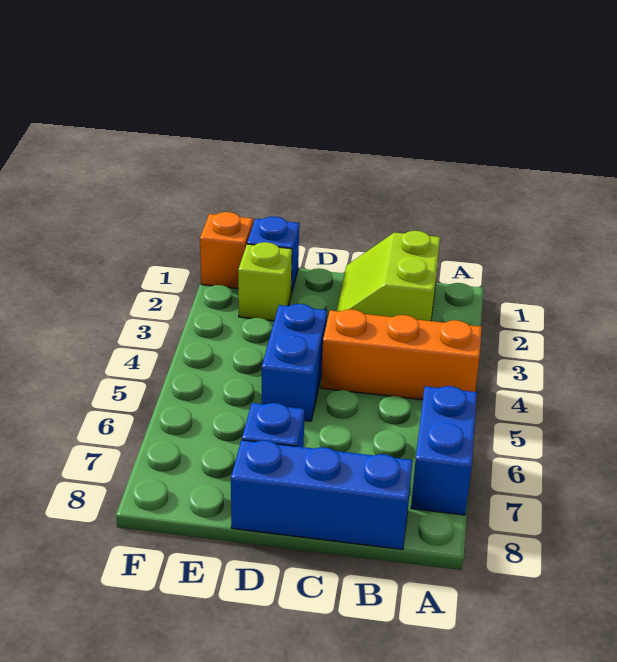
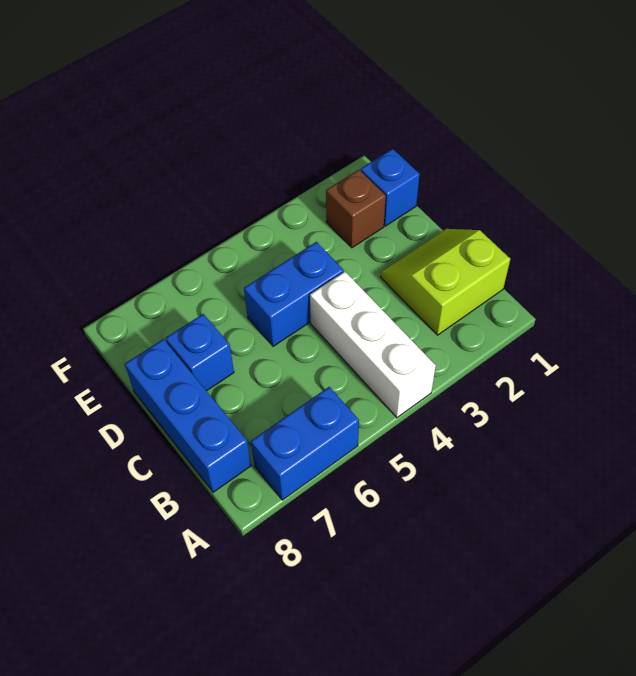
orange 1x3 brick [321,309,482,400] -> white 1x3 brick [310,272,436,418]
lime 1x1 brick [238,242,292,321] -> brown 1x1 brick [326,170,386,248]
orange 1x1 brick [200,212,253,288] -> none

